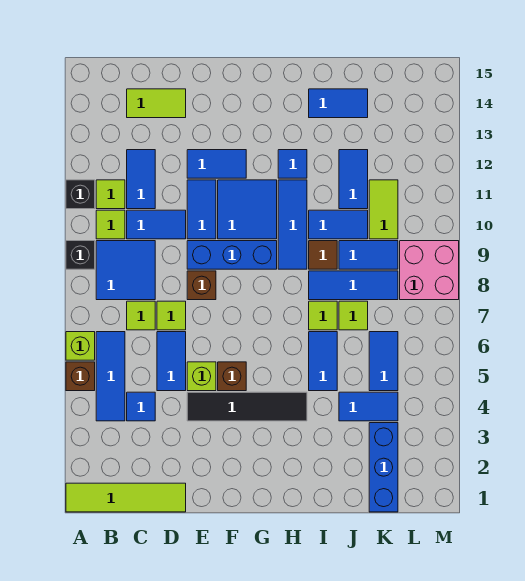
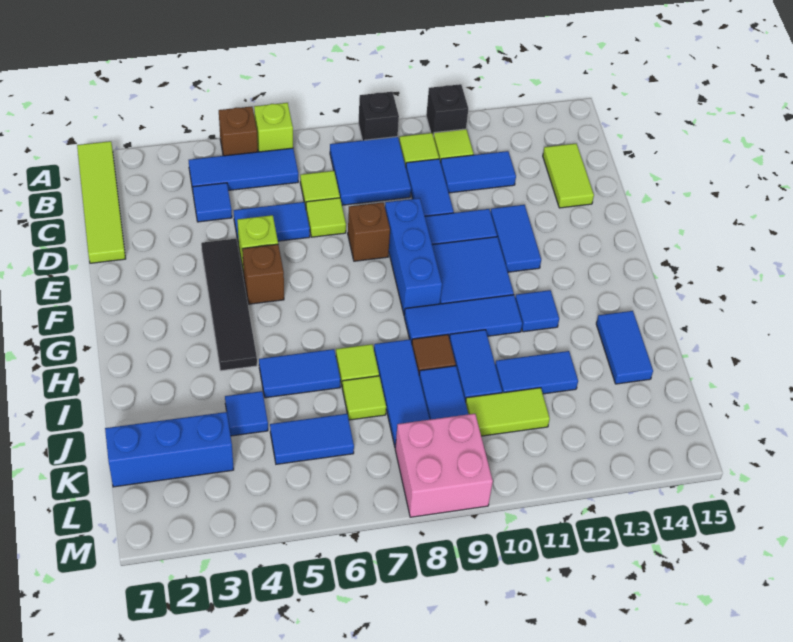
blue 1x2 tile [339,392,398,421] -> blue 1x1 tile [225,391,268,436]

